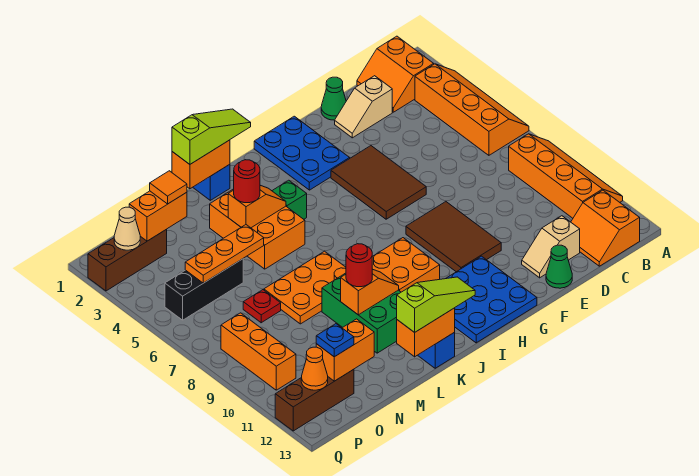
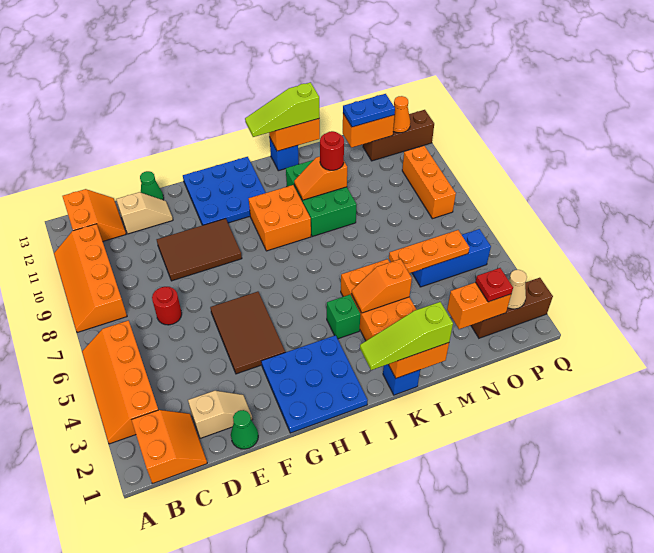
brown 2x3 tile [406,202,501,272] -> brown 2x3 tile turned to [157,218,242,281]
blue 2x3 plate [254,116,350,190] -> blue 3x3 plate [261,335,368,433]
orange 2x3 plate [264,251,346,324] -> none
red 1x1 round brick [234,160,260,203] -> red 1x1 round brick moved to [152,287,182,325]
orange 1x1 tile [150,171,187,204] -> none
black 1x3 brick [165,259,243,320] -> blue 1x3 brick [412,229,491,287]
red 1x1 plate [243,290,281,323] -> red 1x1 plate moved to [476,268,513,302]
blue 1x1 plate [316,324,354,357] -> blue 1x2 plate [343,94,395,127]

